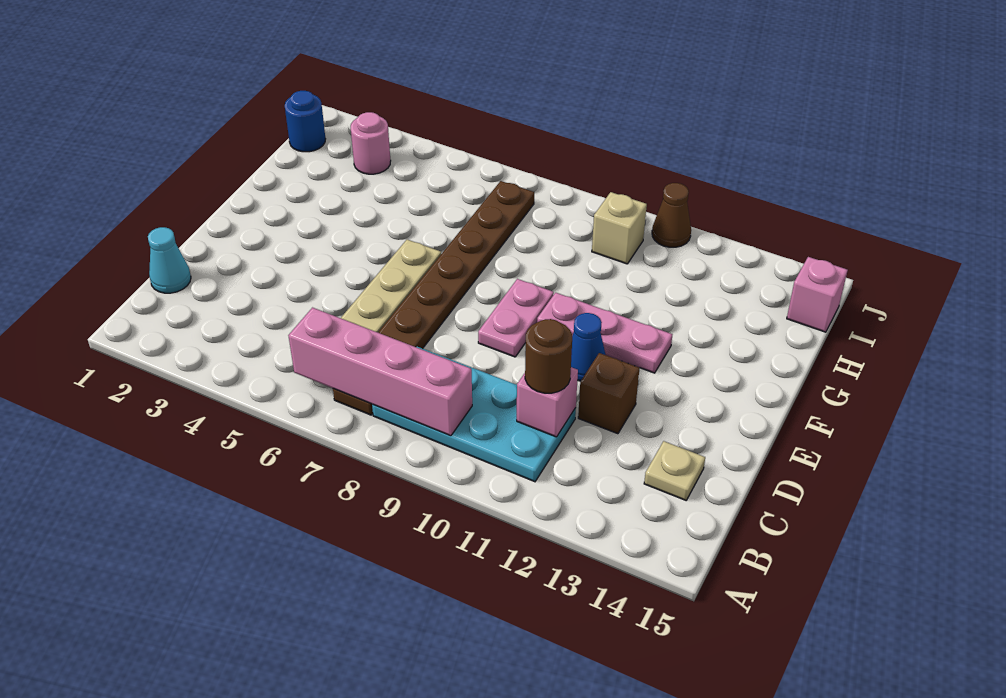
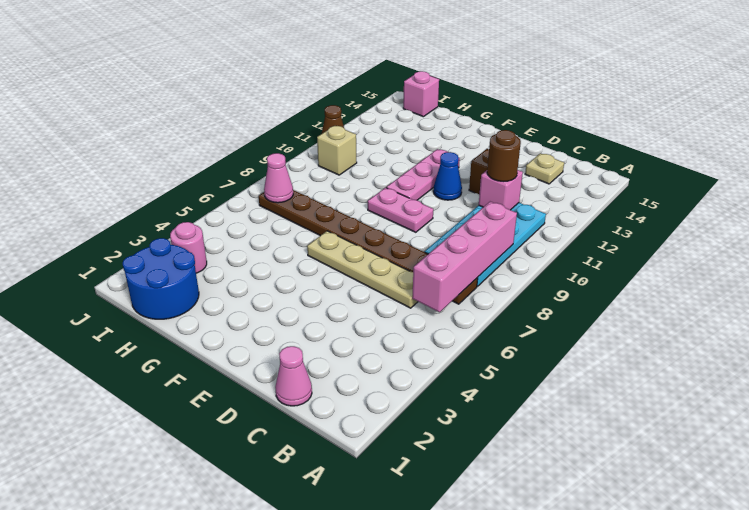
cyan 1x1 cone [148,227,191,293] -> pink 1x1 cone [275,346,312,406]
blue 1x1 round brick [285,91,325,152] -> blue 2x2 round brick [123,238,199,319]
none -> pink 1x1 cone [264,153,293,203]

